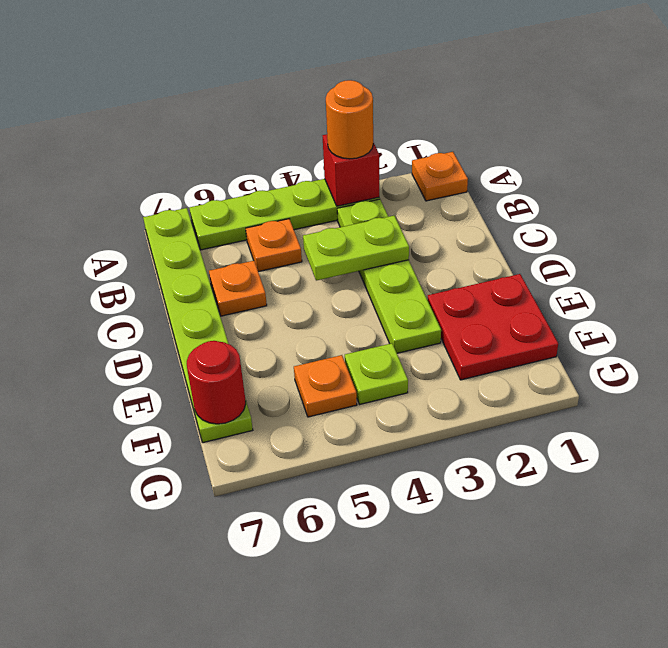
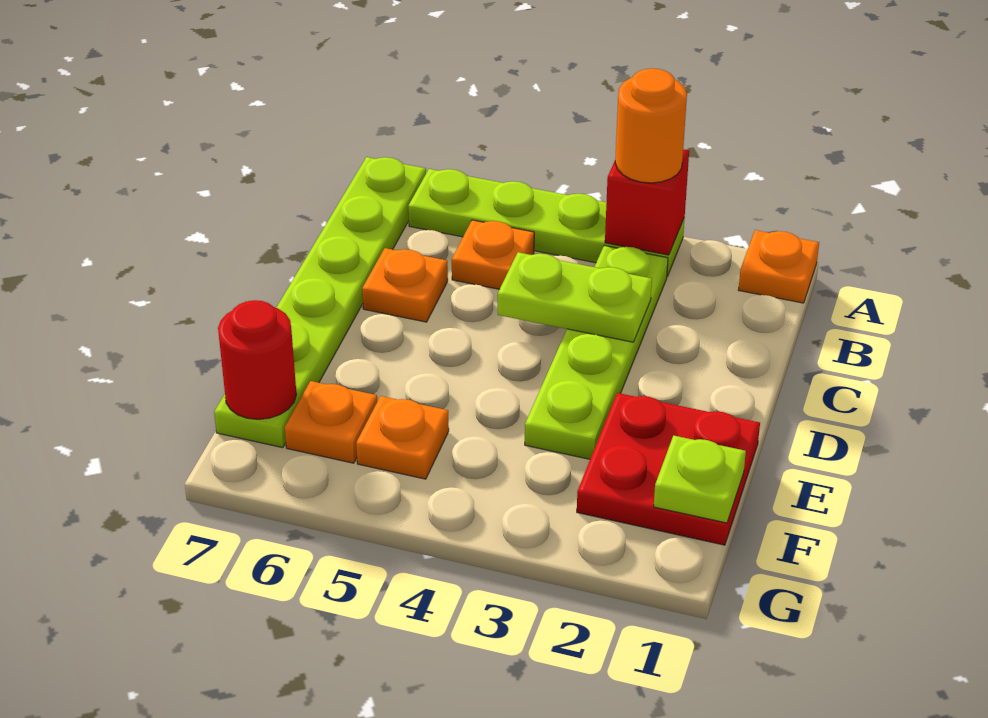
lime 1x1 plate [345,343,408,405] -> lime 1x1 plate moved to [654,435,746,523]
none -> orange 1x1 plate [285,381,377,463]

